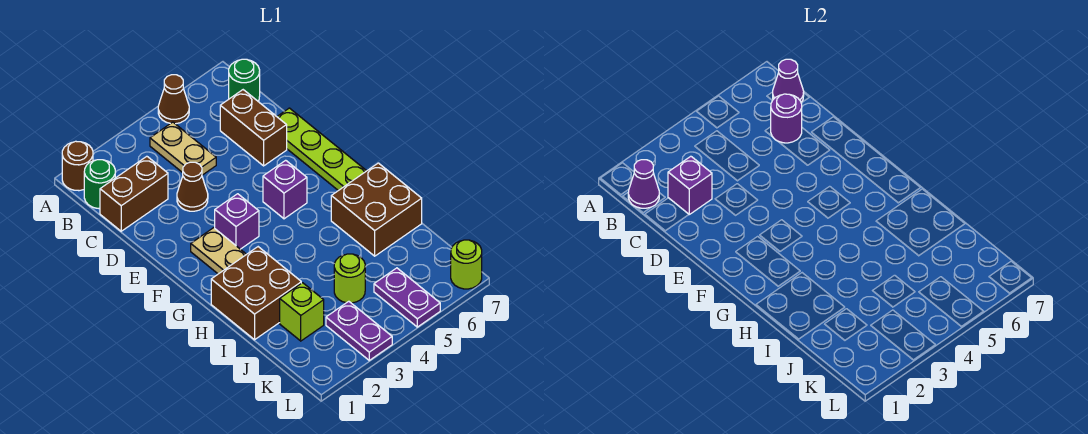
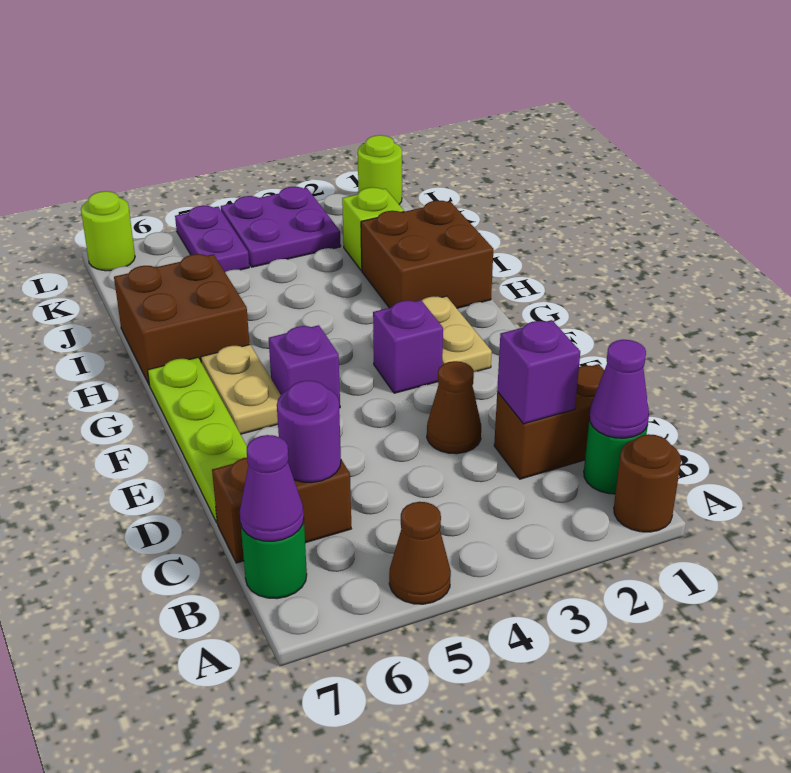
tan 1x2 plate [150,122,216,175] -> tan 1x2 plate moved to [201,345,281,434]
brown 1x2 brick [220,90,287,166] -> brown 1x2 brick turned to [212,458,351,563]
lime 1x1 round brick [334,254,365,303] -> lime 1x1 round brick moved to [358,135,402,204]
purple 1x2 plate [326,301,392,360] -> purple 2x2 plate [221,187,341,267]

